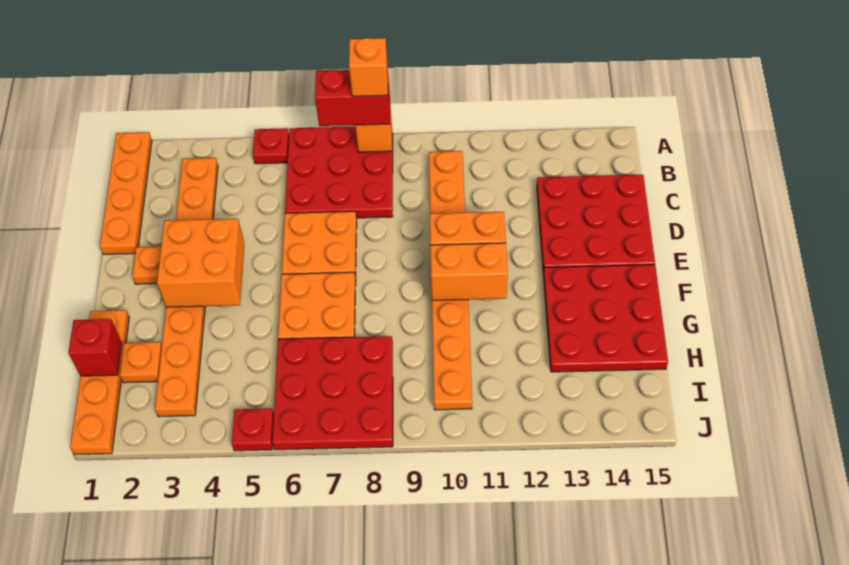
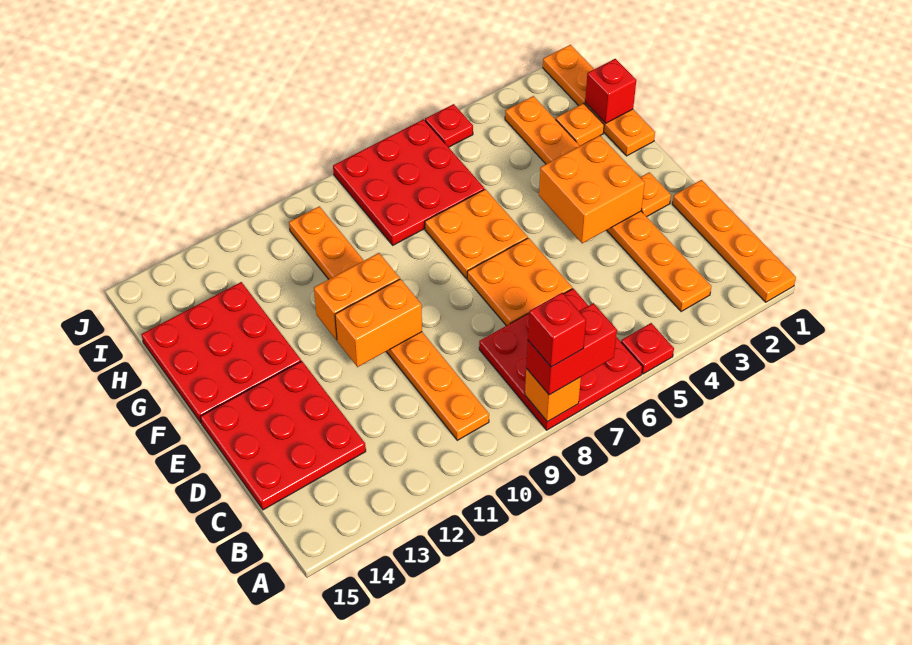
orange 1x1 brick [349,38,388,96] -> red 1x1 brick [528,293,586,367]

